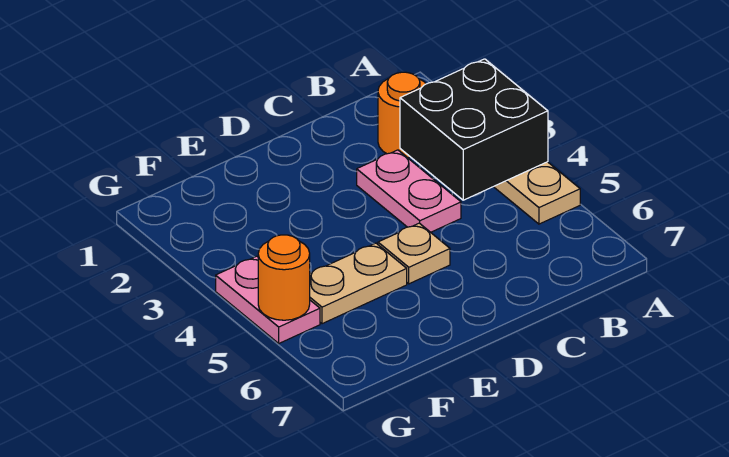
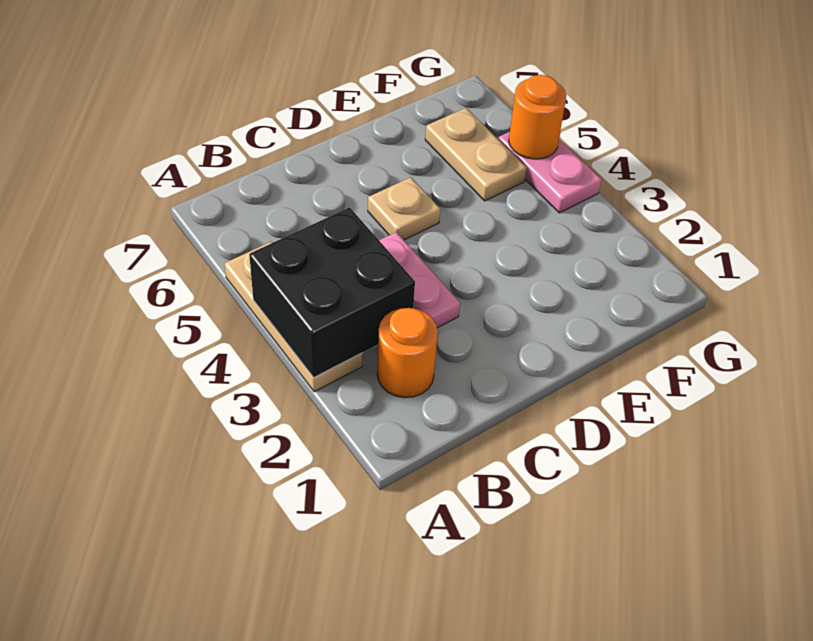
tan 1x2 plate [310,243,407,324] -> tan 1x2 plate turned to [425,108,527,201]

